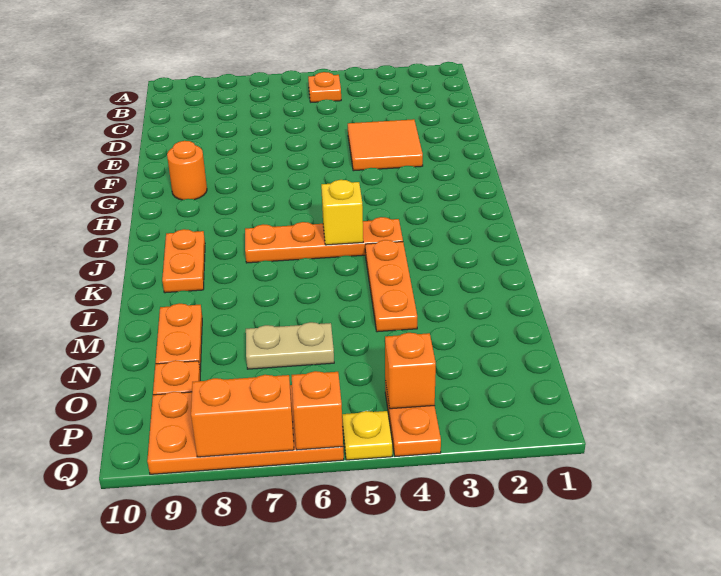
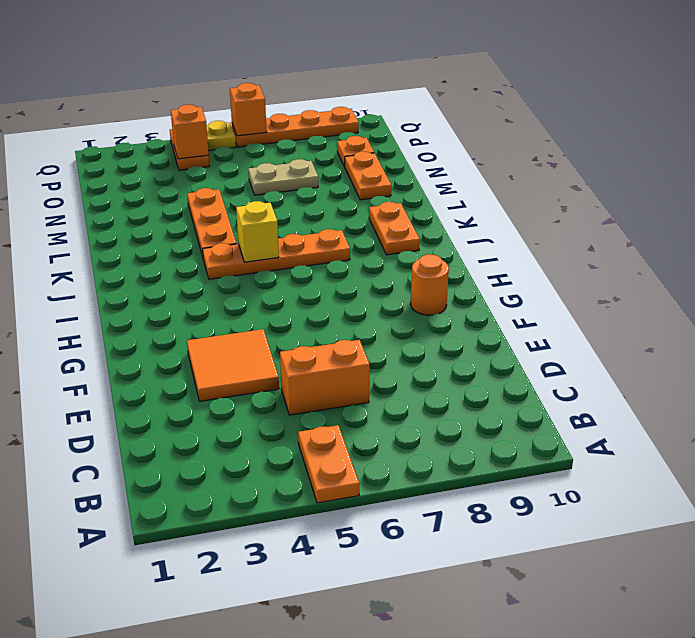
orange 1x1 plate [308,72,341,102] -> orange 1x2 plate [298,425,359,503]
orange 2x4 plate [147,385,344,474] -> orange 1x4 plate [232,107,359,147]
orange 1x2 brick [191,375,294,457] -> orange 1x2 brick moved to [280,340,370,415]

